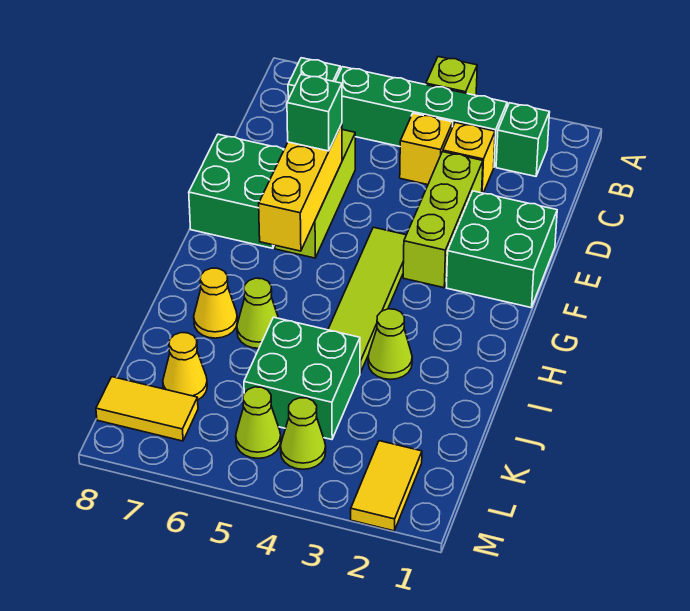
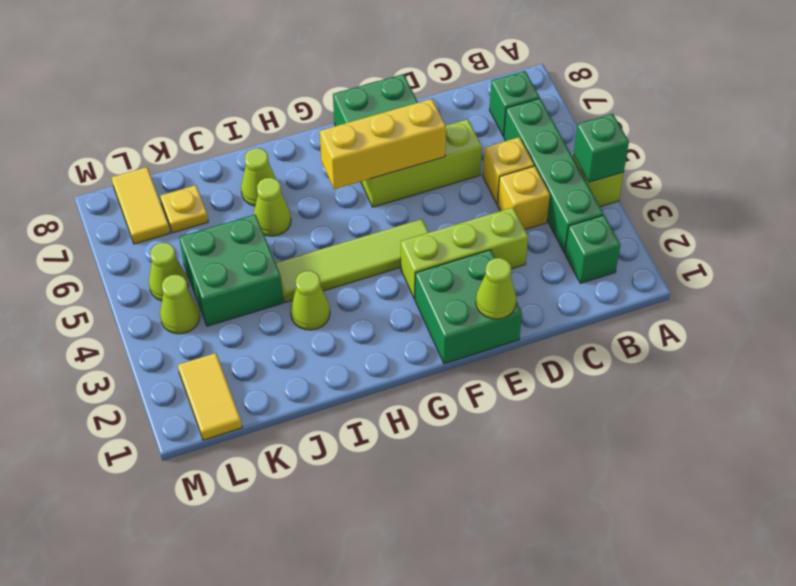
yellow 1x1 brick [443,122,495,193] -> yellow 1x1 brick moved to [483,137,534,204]
none -> lime 1x1 cone [476,258,516,319]
green 1x1 brick [287,74,342,151] -> green 1x1 brick moved to [574,114,629,182]
yellow 1x1 cone [194,268,237,338] -> lime 1x1 cone [241,148,276,206]
yellow 1x1 cone [163,333,207,400] -> yellow 1x1 plate [160,185,208,233]
yellow 1x2 tile [351,441,422,531] -> yellow 1x2 tile turned to [178,353,242,440]

